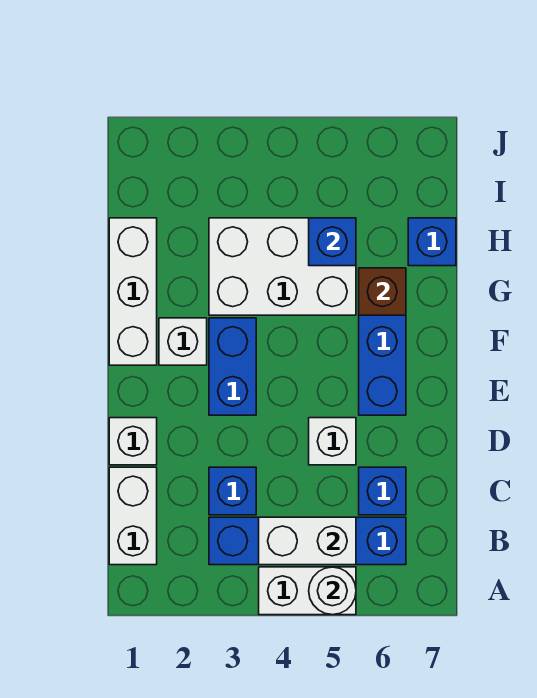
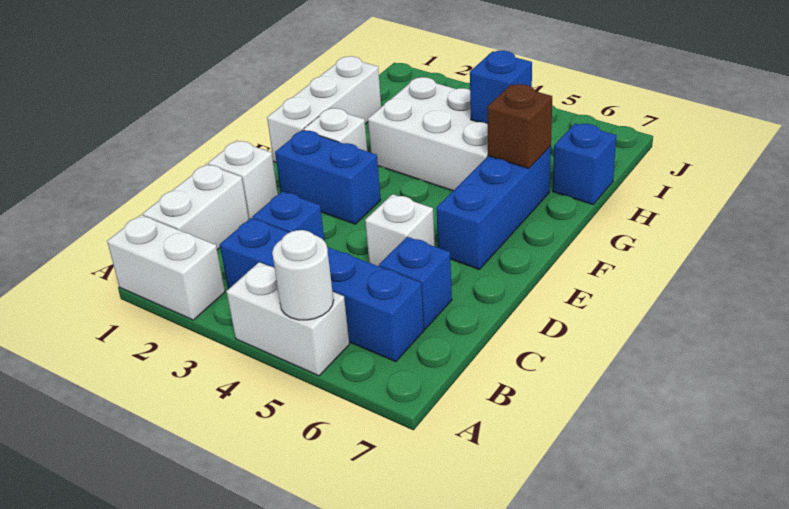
white 1x2 brick [259,517,356,565] -> white 1x2 brick moved to [107,215,225,320]
blue 1x2 brick [209,318,256,415] -> blue 1x2 brick turned to [275,130,381,224]

